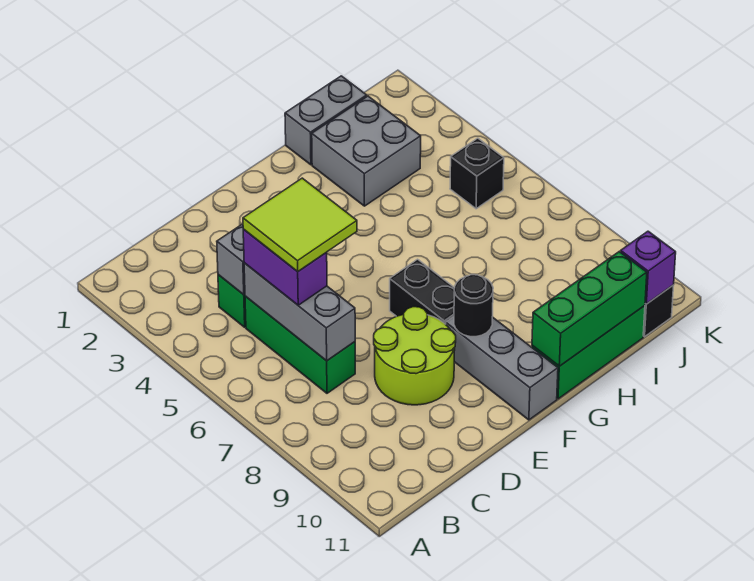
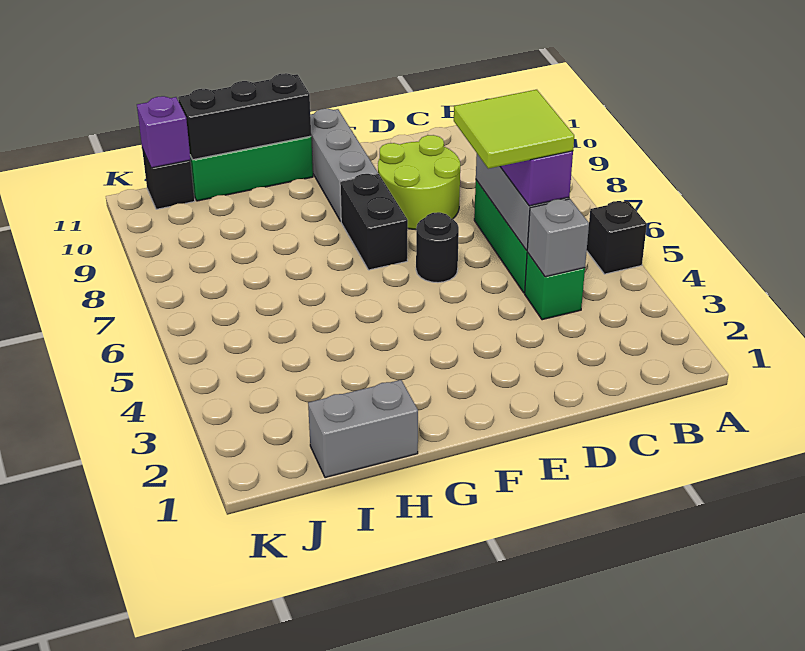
black 1x1 round brick [454,275,493,337] -> black 1x1 round brick moved to [416,212,459,283]
green 1x3 brick [532,252,647,366] -> black 1x3 brick [178,73,311,160]
grey 2x2 brick [312,96,421,206] -> none
black 1x1 brick [450,138,504,209] -> black 1x1 brick moved to [587,201,647,274]

